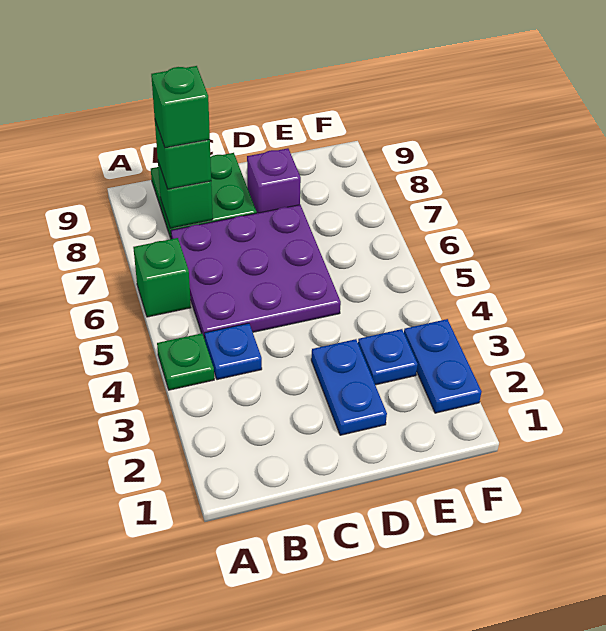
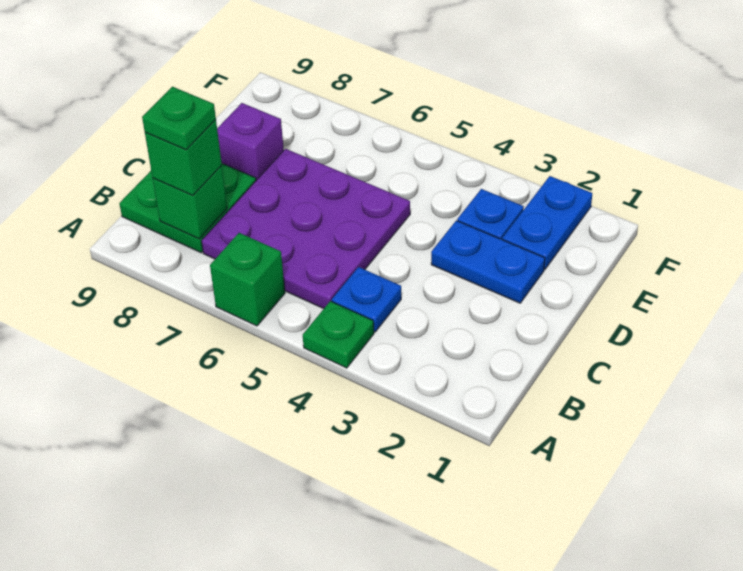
green 1x1 brick [151,66,210,148] -> green 1x1 plate [142,87,216,150]
blue 1x2 plate [404,319,482,413] -> blue 1x2 plate turned to [502,176,592,269]

